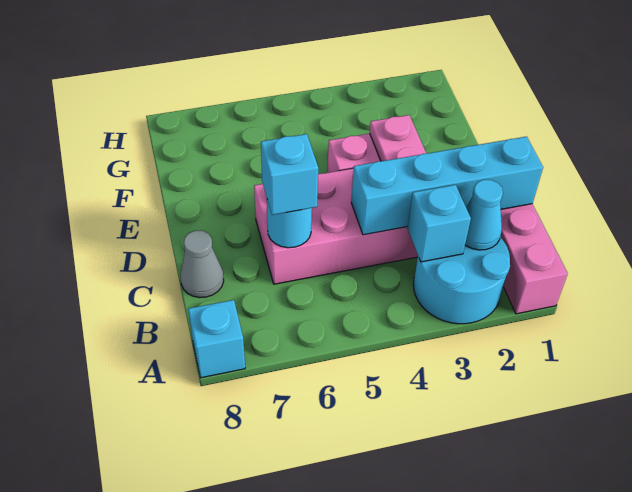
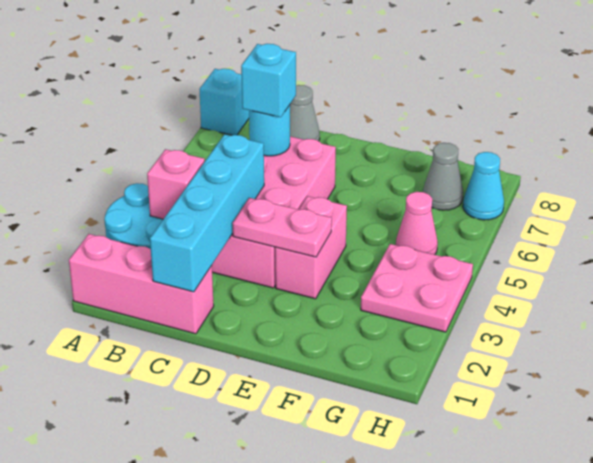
cyan 1x1 cone [465,180,503,250] -> cyan 1x1 cone moved to [463,152,504,220]
cyan 1x1 brick [407,185,471,262] -> pink 1x1 brick [147,149,205,219]
none -> pink 2x2 plate [361,244,473,332]
none -> pink 1x1 cone [396,192,438,255]
none -> grey 1x1 cone [423,143,463,210]

